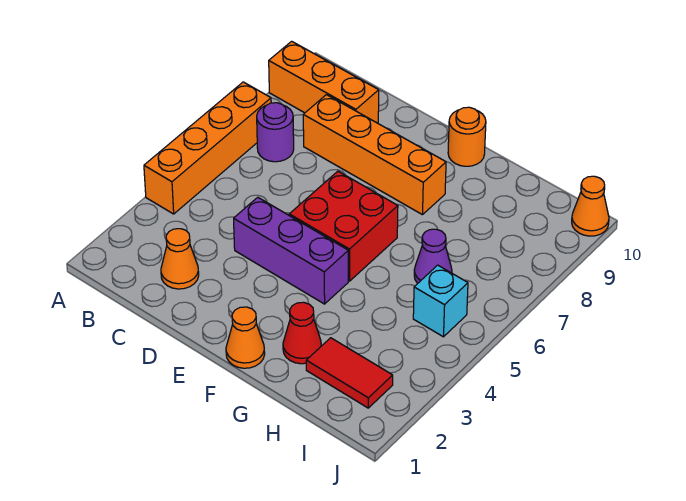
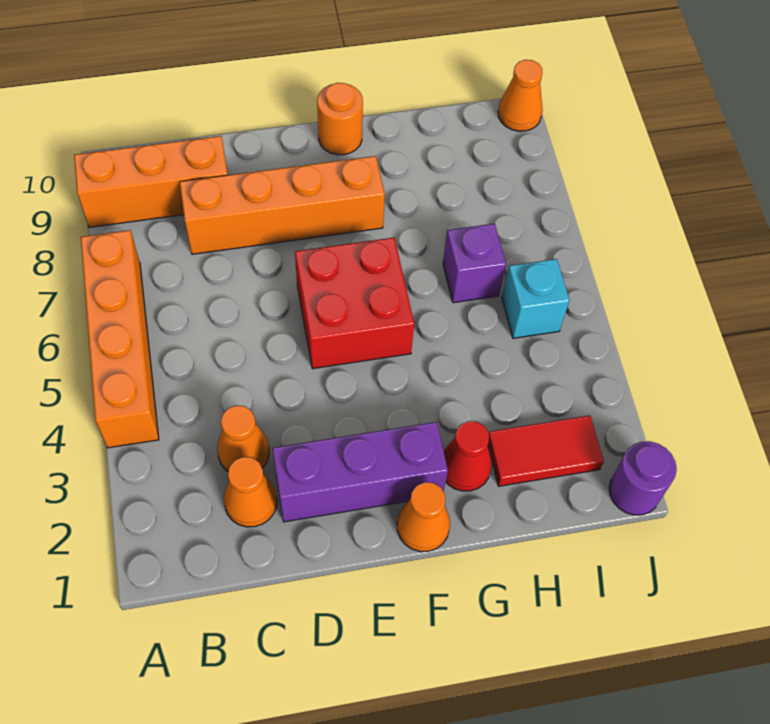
purple 1x1 round brick [257,103,294,162] -> purple 1x1 round brick moved to [609,441,677,515]
none -> orange 1x1 cone [217,405,269,471]
purple 1x3 brick [234,197,348,304] -> purple 1x3 brick moved to [272,422,448,522]
purple 1x1 cone [414,229,452,283] -> purple 1x1 brick [443,223,506,303]

